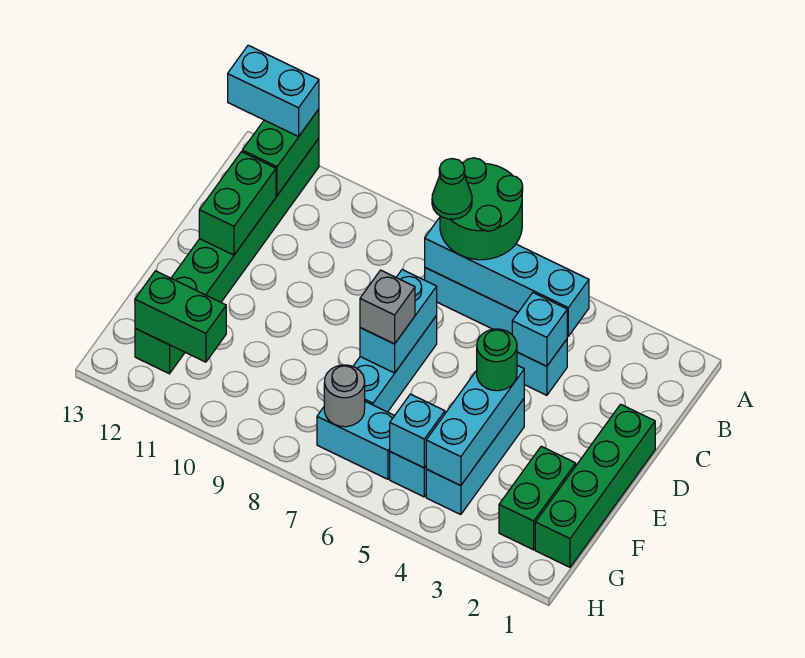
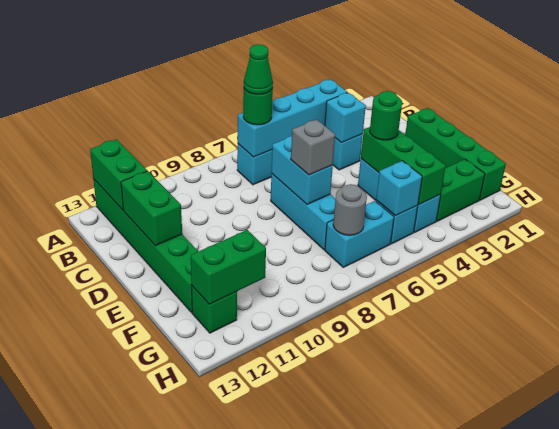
green 2x2 round brick [440,158,523,260] -> green 1x1 round brick [243,88,273,125]
cyan 1x2 brick [228,45,319,137] -> none
cyan 1x3 brick [426,365,524,486] -> green 1x3 brick [361,127,446,204]
green 1x2 brick [499,446,576,550] -> green 1x2 brick turned to [436,159,485,221]

